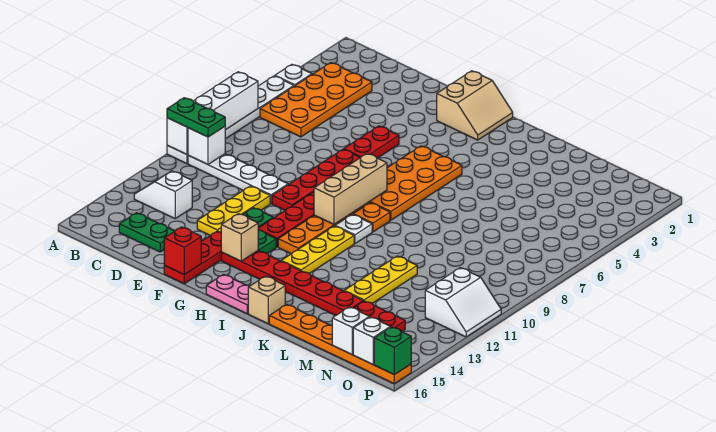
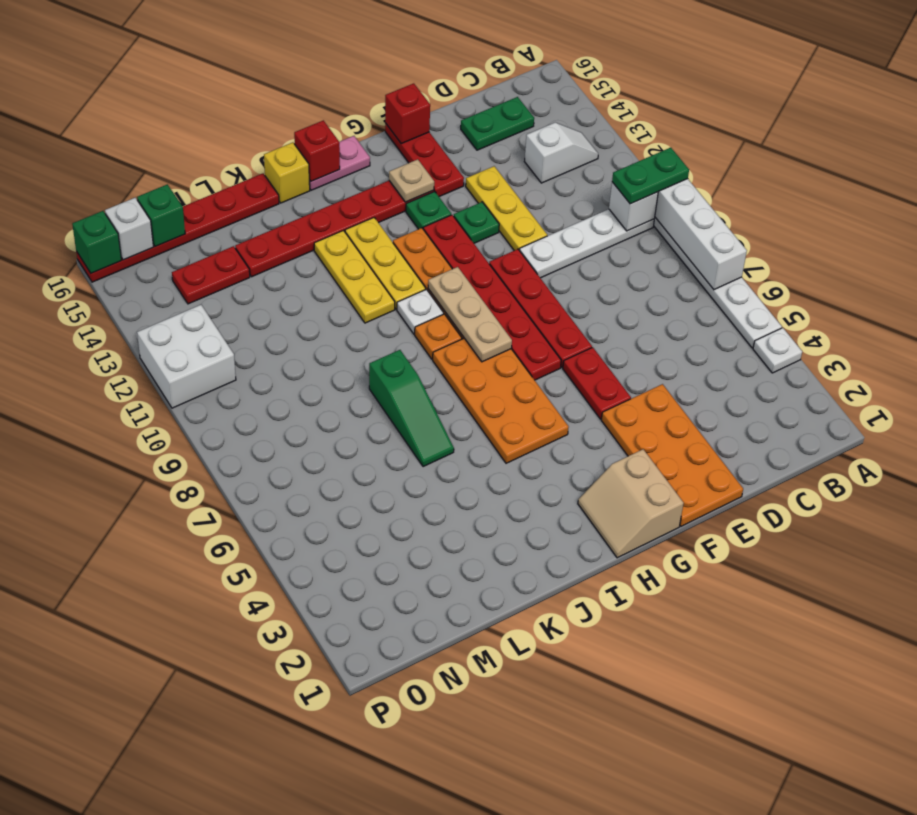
orange 2x4 plate [260,63,372,137] -> orange 2x4 plate moved to [601,384,743,526]
tan 1x1 brick [221,214,258,261] -> tan 1x1 plate [389,159,434,202]
tan 1x3 brick [314,154,387,224] -> tan 1x3 plate [428,267,512,362]
none -> red 1x1 brick [294,120,340,181]
tan 1x1 brick [248,276,285,324] -> yellow 1x1 brick [264,142,310,203]
none -> green 1x3 slope [369,350,454,467]
orange 1x6 plate [269,305,411,384] -> red 1x6 plate [76,174,279,282]
yellow 1x3 plate [344,256,417,303] -> yellow 1x3 plate moved to [314,231,395,323]
white 1x1 brick [332,307,369,354] -> green 1x1 brick [137,184,185,247]
white 2x2 slope [425,268,501,337] -> white 2x2 brick [137,305,236,408]

